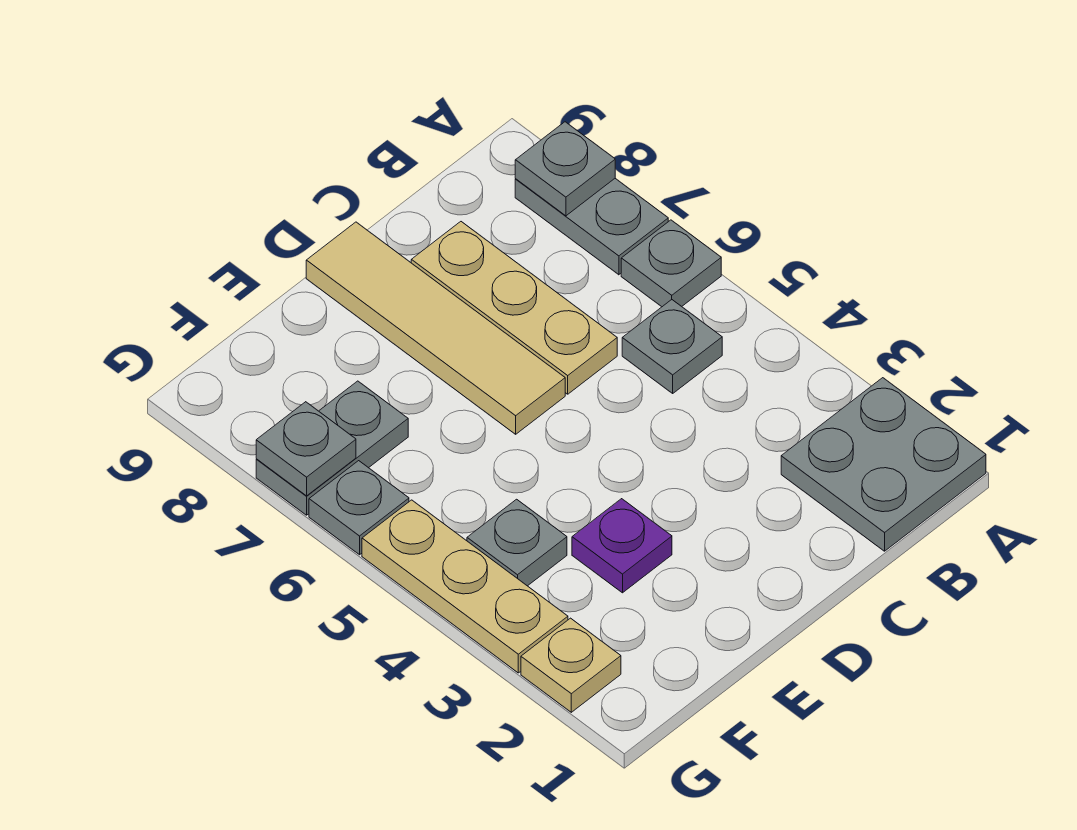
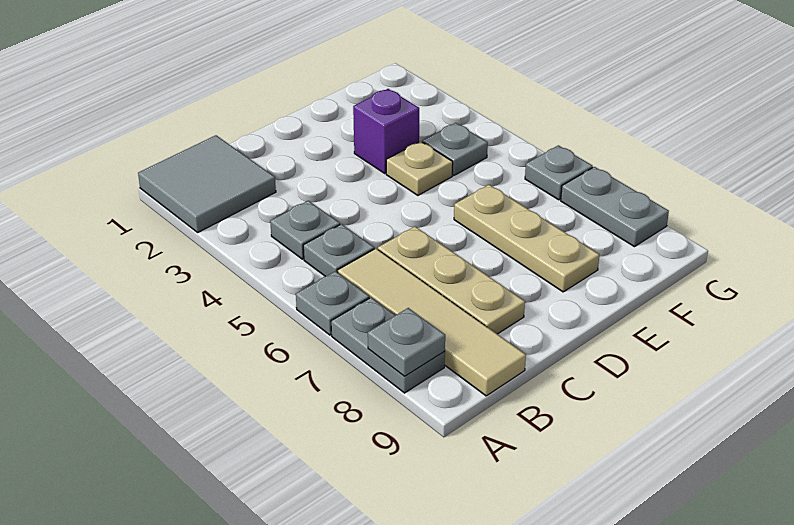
grey 2x2 plate [781,378,986,551] -> grey 2x2 tile [138,135,276,232]
tan 1x4 tile [306,222,565,434] -> tan 1x4 tile moved to [338,249,526,396]
purple 1x1 plate [572,499,672,593] -> purple 1x1 brick [353,89,419,173]
grey 1x2 plate [256,381,408,515] -> grey 1x2 plate turned to [561,167,669,247]
tan 1x1 plate [521,618,621,712] -> tan 1x1 plate moved to [386,141,453,195]
tan 1x3 plate [362,500,568,673] -> tan 1x3 plate moved to [454,185,599,292]
grey 1x1 plate [256,402,356,496] -> grey 1x1 plate moved to [270,201,340,259]

